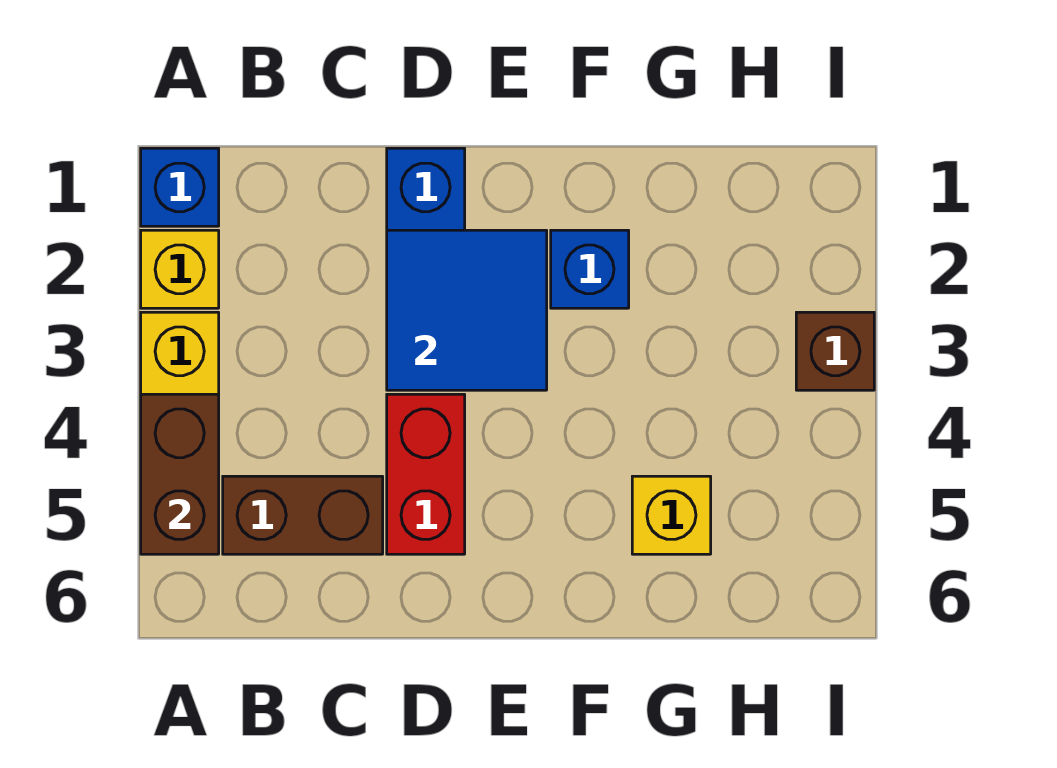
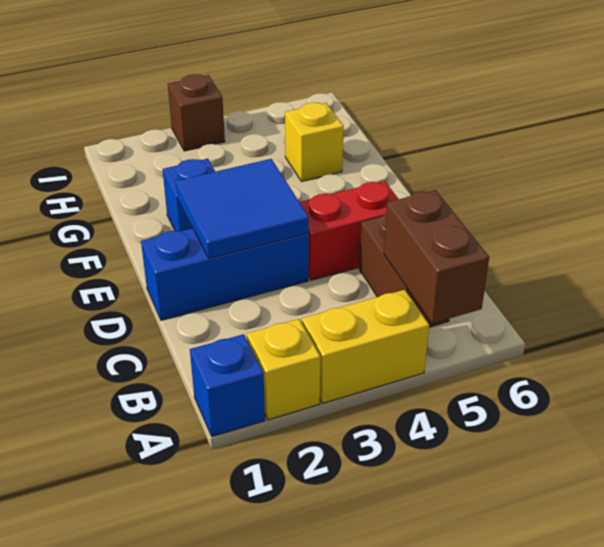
brown 1x2 brick [141,394,219,554] -> brown 1x2 brick turned to [384,190,489,323]

